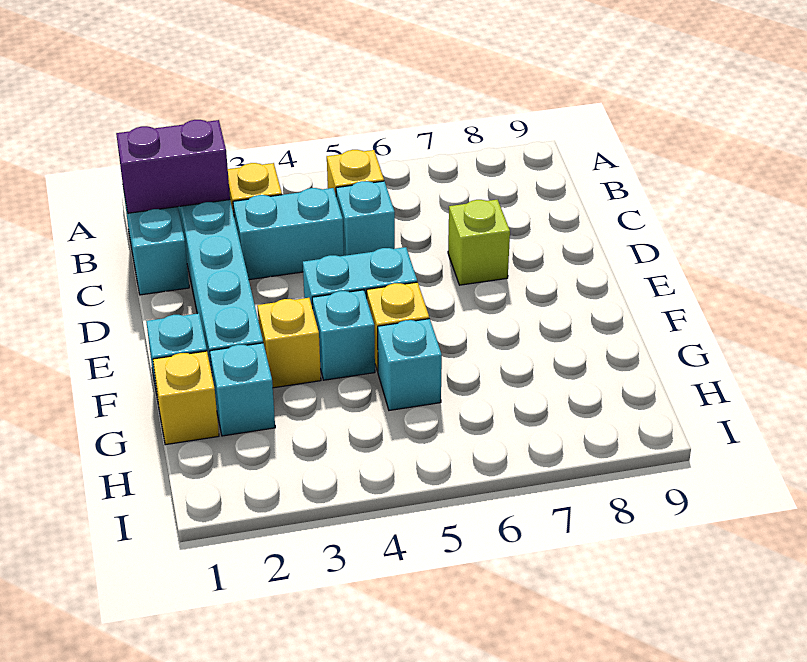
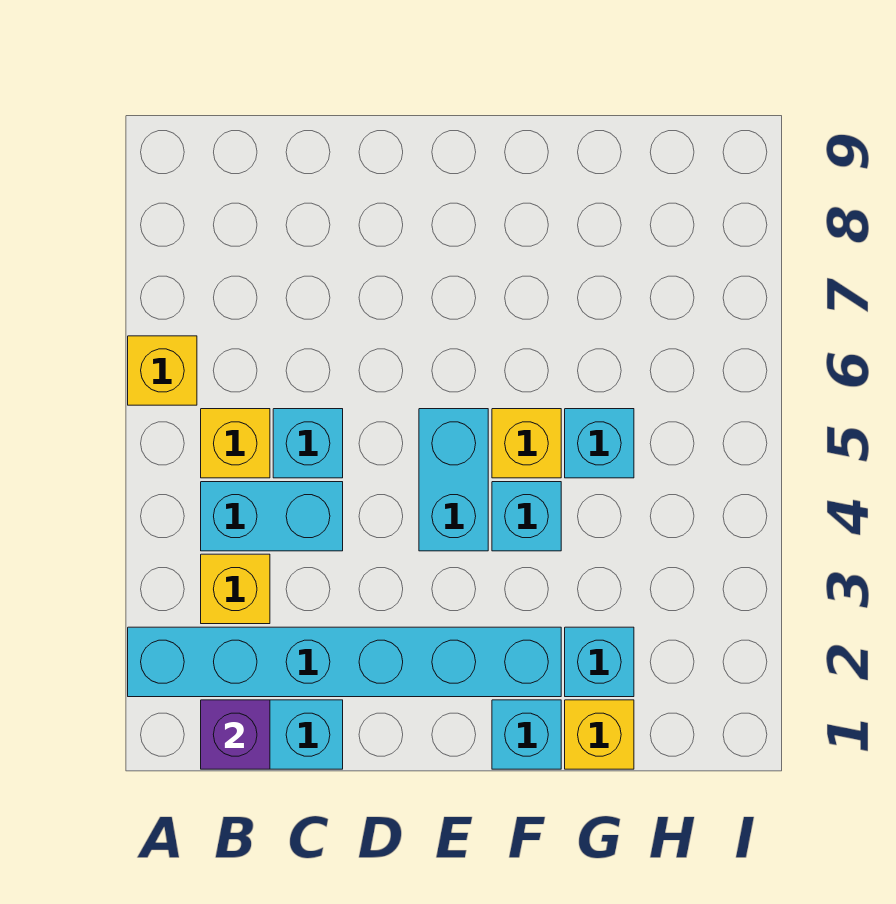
purple 1x2 brick [116,120,230,213] -> purple 1x1 brick [201,700,270,769]
cyan 1x2 brick [233,188,344,280] -> cyan 1x2 brick turned to [201,482,343,551]
lime 1x1 brick [448,200,510,285] -> none
yellow 1x1 brick [257,298,321,388] -> yellow 1x1 brick moved to [128,336,197,405]

